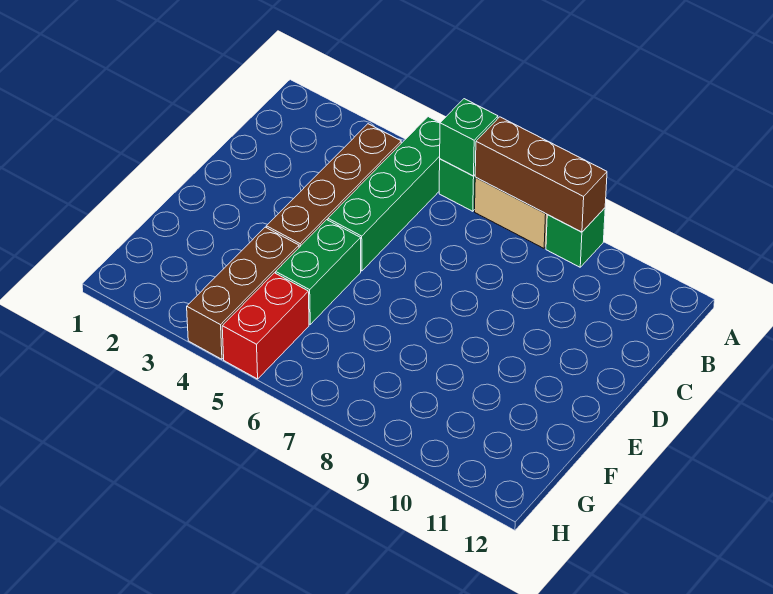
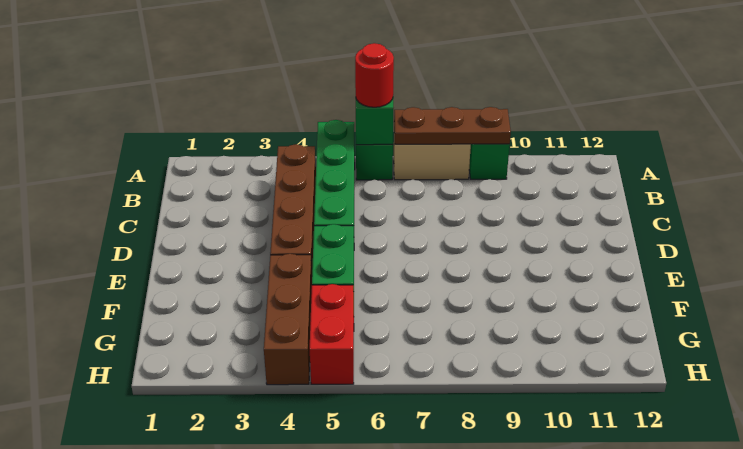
none -> red 1x1 round brick [355,43,394,107]
brown 1x3 brick [475,117,607,232] -> brown 1x3 plate [394,107,511,144]

